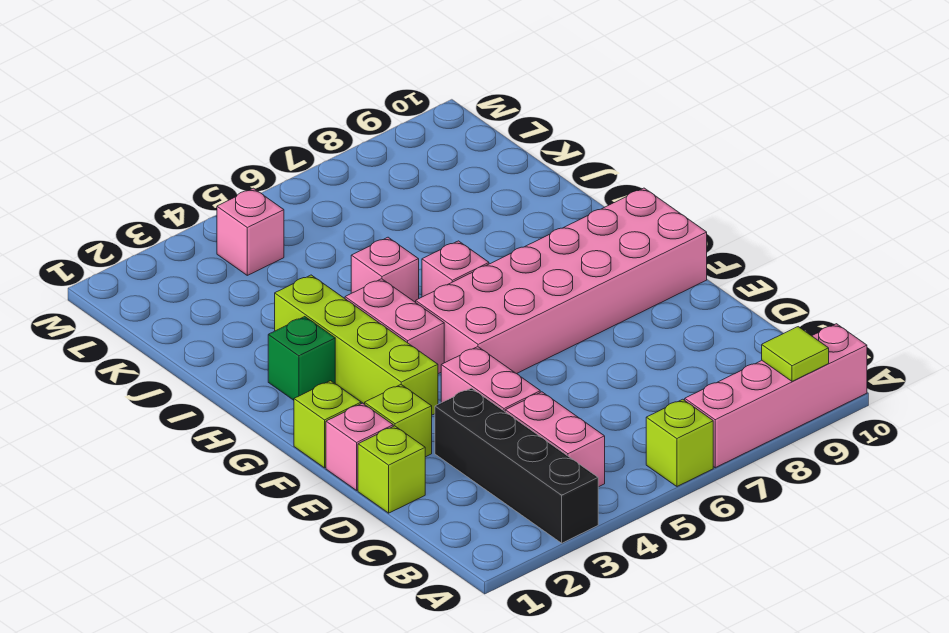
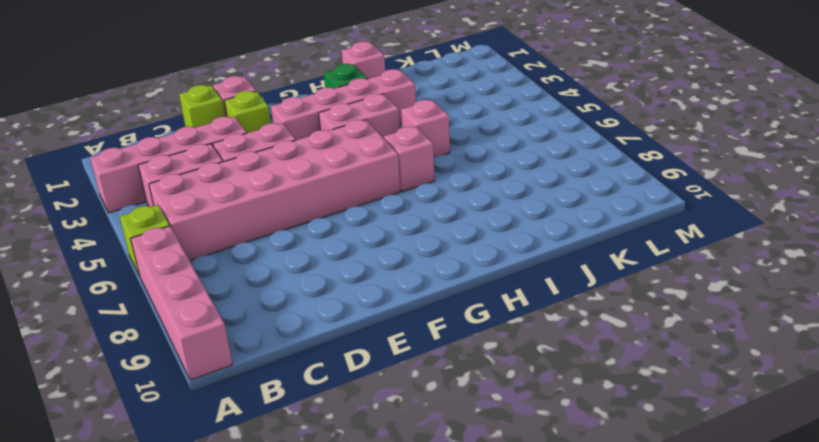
black 1x4 brick [435,388,598,543] -> pink 1x4 brick [90,117,246,213]
lime 1x1 tile [762,327,829,381] -> none
lime 1x1 brick [294,381,361,468] -> none
lime 1x4 brick [275,275,438,415] -> pink 1x4 brick [271,69,416,140]
pink 2x6 brick [416,188,707,374] -> pink 2x6 brick turned to [149,120,400,261]
pink 1x1 brick [217,188,284,275] -> pink 1x1 brick moved to [342,41,385,79]

